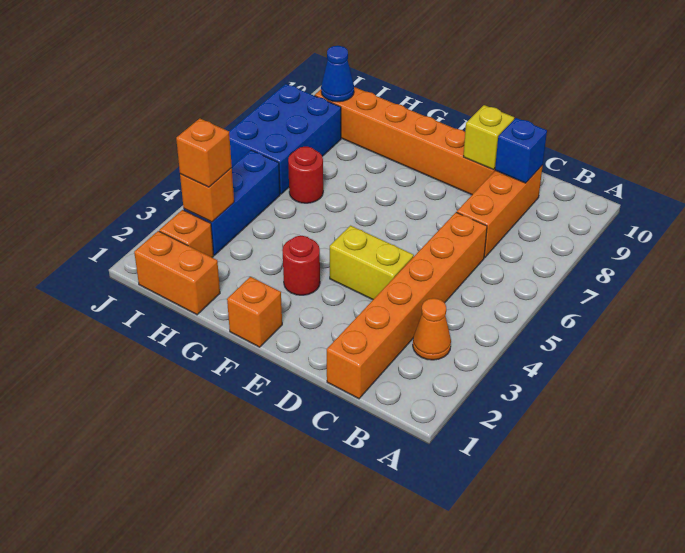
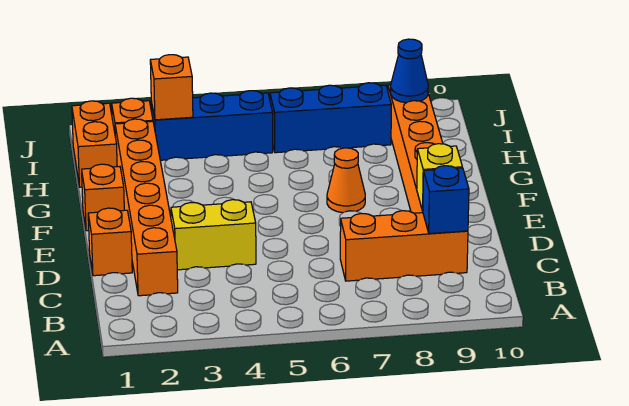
orange 1x1 cone [413,298,451,360] -> orange 1x1 cone moved to [327,148,365,213]
orange 1x6 brick [327,212,487,399] -> orange 1x6 brick turned to [115,119,178,296]
yellow 1x2 brick [330,226,414,300] -> yellow 1x2 brick turned to [171,200,256,270]
red 1x1 round brick [283,236,320,295] -> none
red 1x1 round brick [288,146,323,203] -> none
orange 1x1 brick [176,118,232,187] -> orange 1x1 brick moved to [88,208,132,276]
blue 2x3 brick [229,84,341,194] -> blue 1x3 brick [270,83,391,153]

